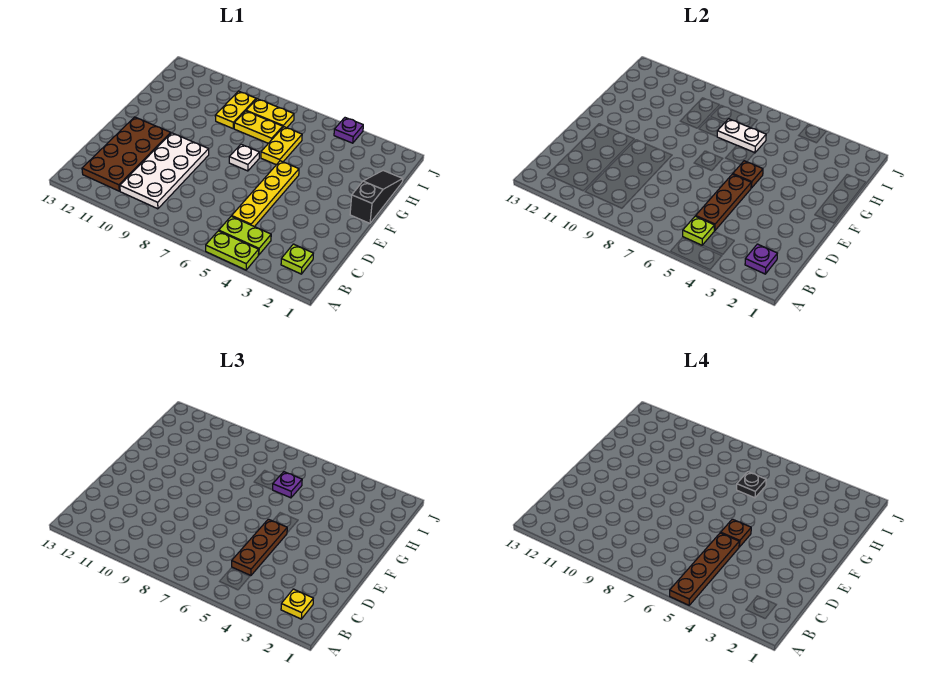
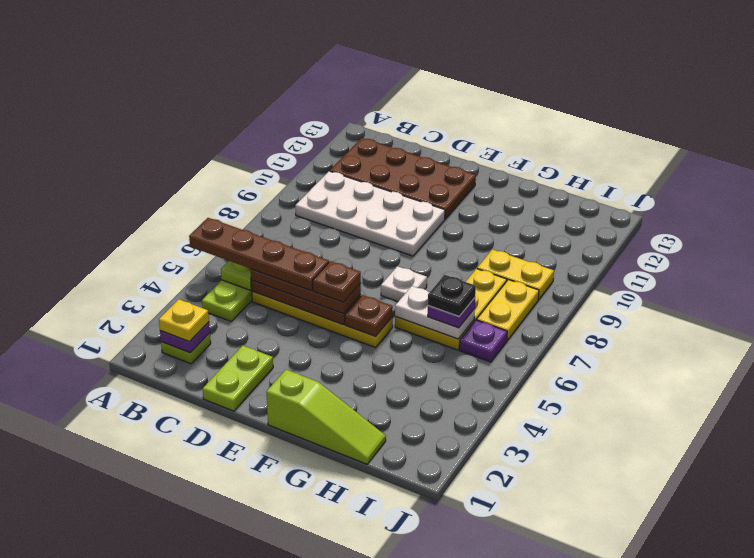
lime 1x2 plate [206,231,259,270] -> lime 1x2 plate moved to [203,346,273,411]
black 1x3 slope [350,171,403,223] -> lime 1x3 slope [266,370,386,464]
white 1x2 plate [717,119,766,153] -> white 1x2 plate turned to [395,286,475,339]
purple 1x1 plate [334,118,363,143] -> purple 1x1 plate moved to [460,320,507,362]

